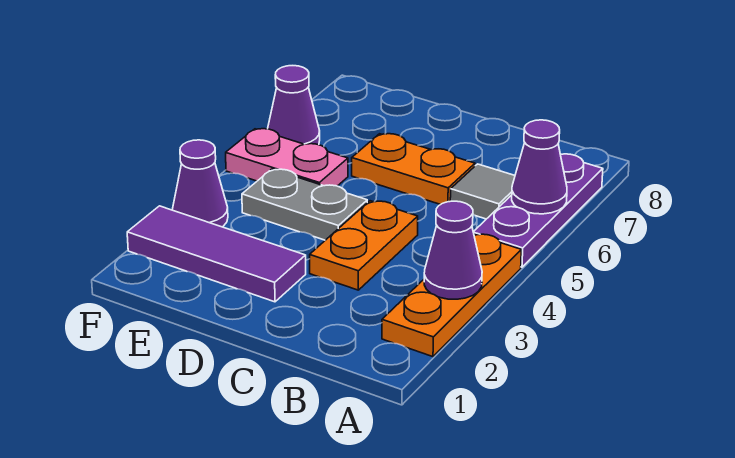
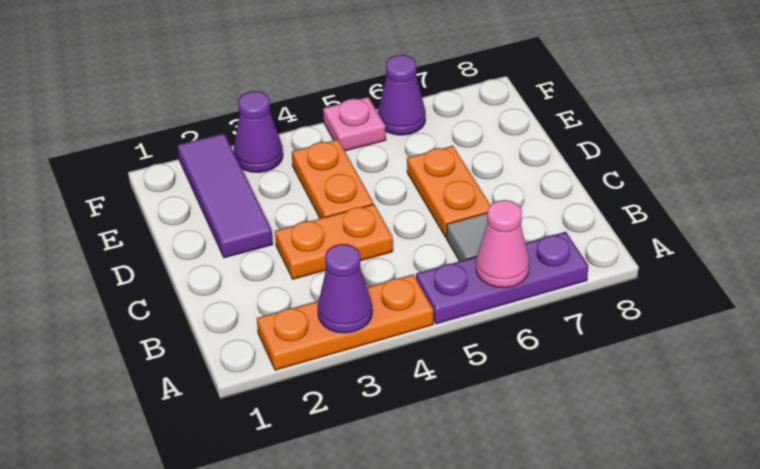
purple 1x1 cone [512,120,567,214] -> pink 1x1 cone [476,200,529,288]
grey 1x2 plate [242,169,367,240] -> orange 1x2 plate [292,139,373,218]
pink 1x2 plate [226,129,348,186] -> pink 1x1 plate [323,97,386,151]

